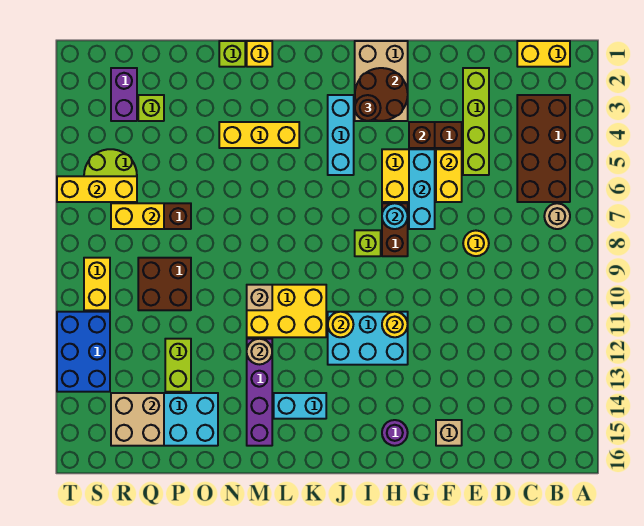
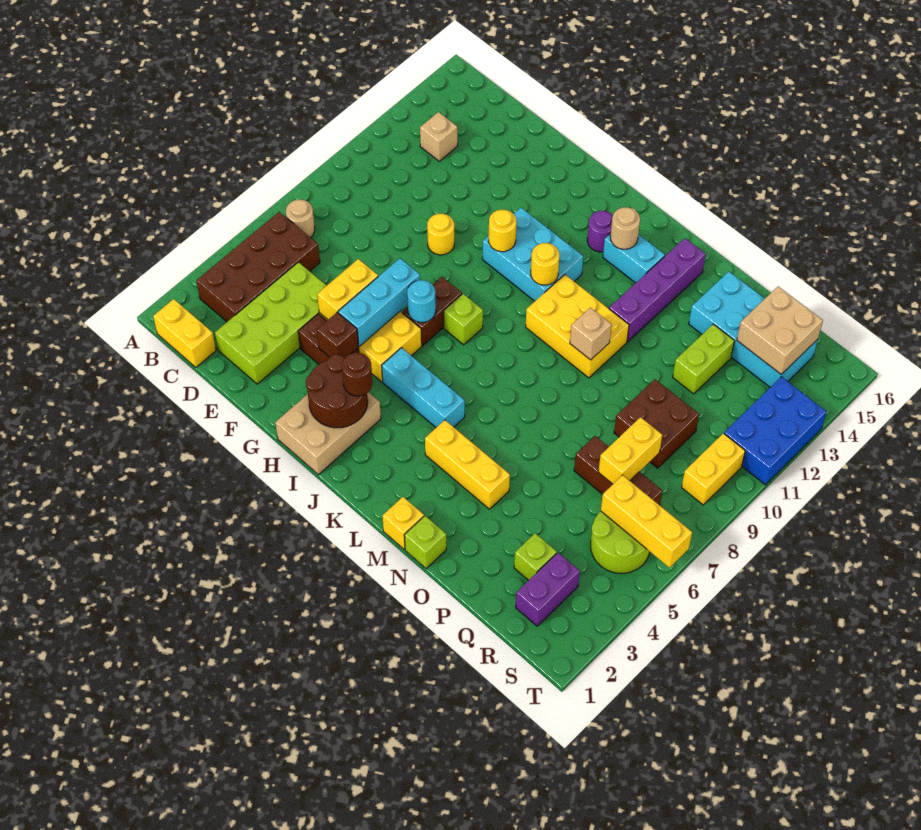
lime 1x4 brick [463,68,489,175] -> lime 2x4 brick [215,262,327,384]
yellow 1x1 round brick [463,231,489,256] -> yellow 1x1 round brick moved to [427,214,454,255]
tan 1x1 brick [436,420,462,446] -> tan 1x1 brick moved to [420,112,458,161]
purple 1x1 round brick [382,420,408,446] -> purple 1x1 round brick moved to [587,211,613,252]
cyan 1x3 brick [328,95,354,175] -> cyan 1x3 brick turned to [382,348,465,427]
tan 1x1 round brick [247,339,272,364] -> tan 1x1 round brick moved to [610,207,640,249]
yellow 1x2 brick [111,203,164,229] -> yellow 1x2 brick turned to [598,417,662,484]

